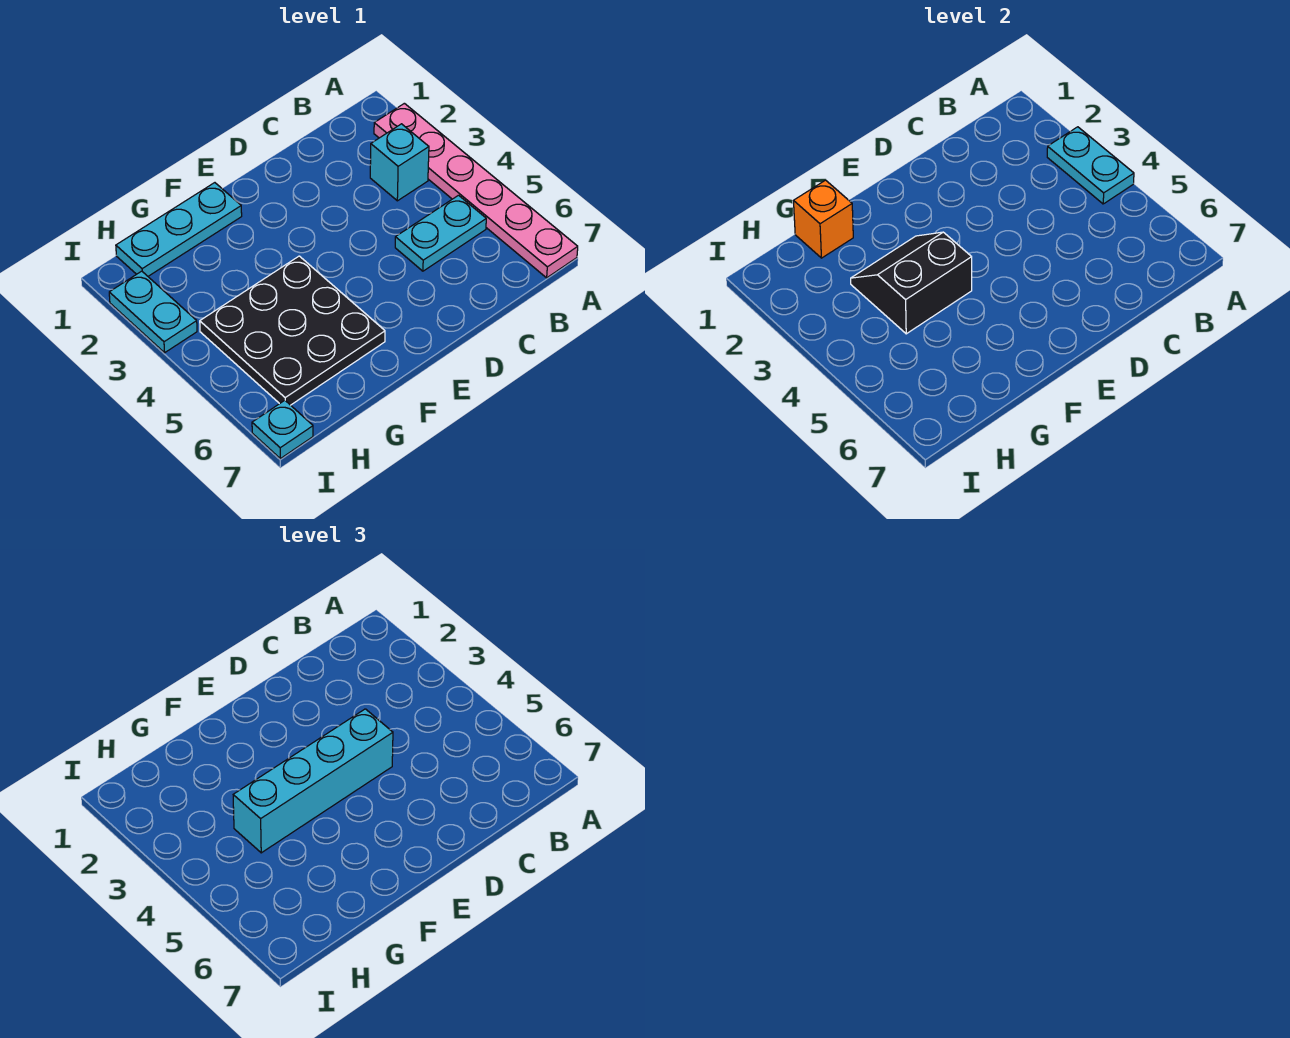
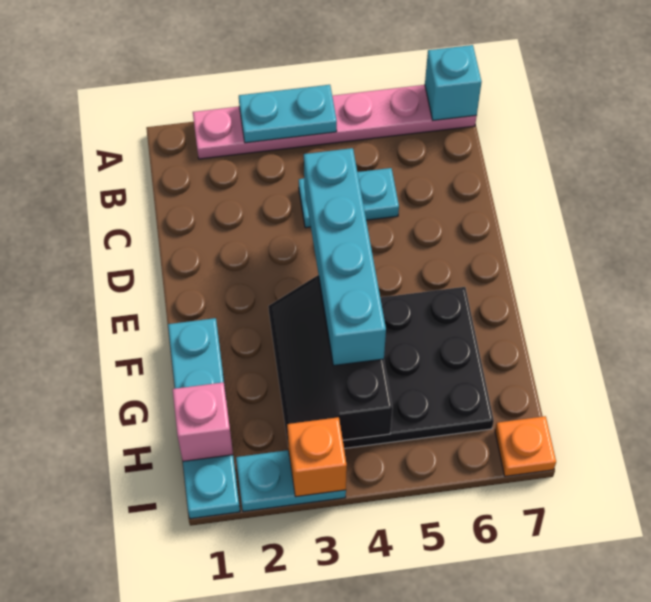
cyan 1x1 brick [370,124,429,201] -> cyan 1x1 brick moved to [425,45,482,121]
cyan 1x2 plate [395,195,486,271] -> cyan 1x2 plate turned to [299,168,399,228]
cyan 1x3 plate [116,183,242,276] -> cyan 1x4 plate [168,318,240,519]
black 2x2 slope [851,232,972,334] -> black 2x3 slope [268,275,393,443]
orange 1x1 brick [794,180,853,258] -> orange 1x1 brick moved to [287,417,347,497]
none -> pink 1x1 brick [173,382,233,461]
cyan 1x1 plate [252,400,313,459] -> orange 1x1 plate [495,416,556,476]

